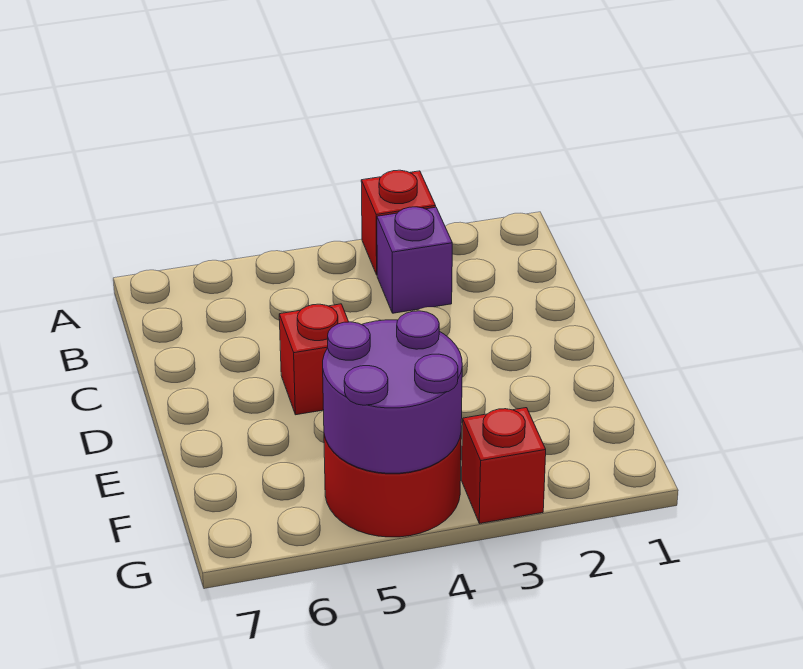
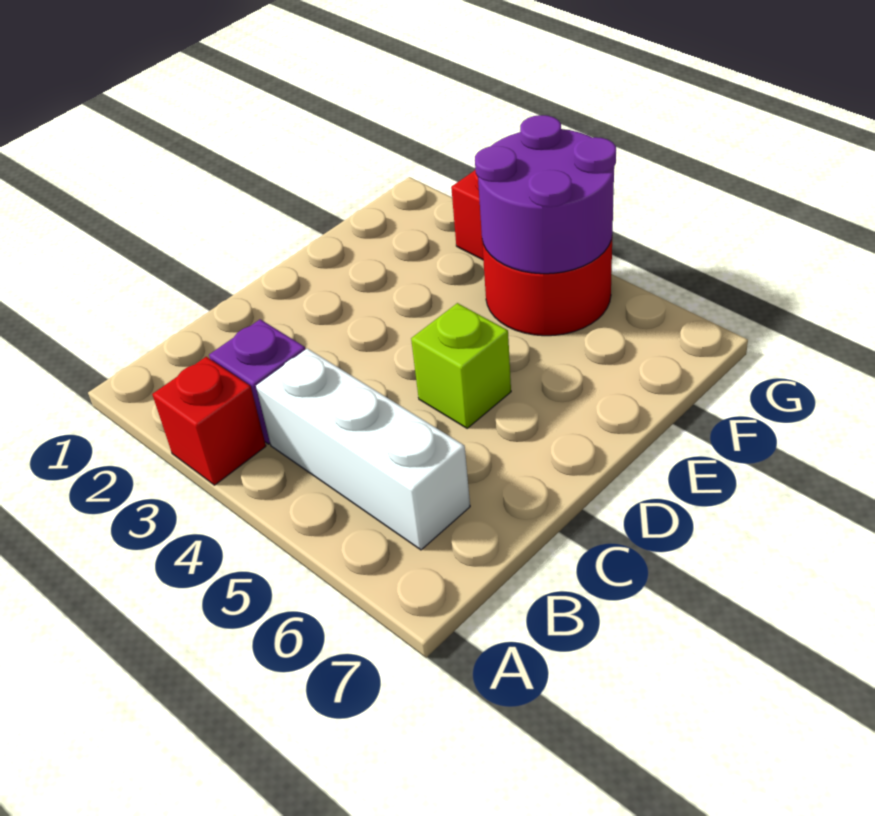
none -> white 1x3 brick [256,348,470,550]
red 1x1 brick [279,304,349,415] -> lime 1x1 brick [411,303,511,428]

